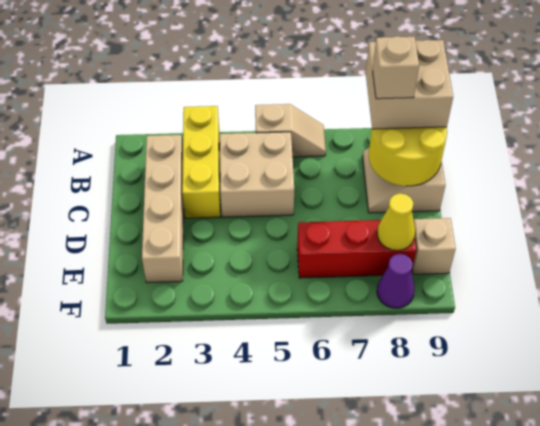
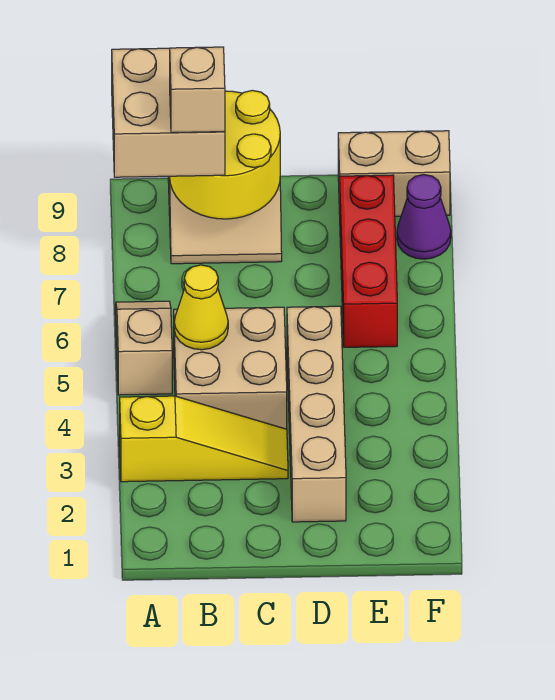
yellow 1x3 brick [182,106,220,218] -> yellow 1x3 slope [120,396,288,482]
tan 1x4 brick [142,135,184,283] -> tan 1x4 brick turned to [287,306,346,522]
yellow 1x1 cone [377,193,415,250] -> yellow 1x1 cone moved to [174,265,228,350]
tan 1x1 brick [412,218,456,274] -> tan 1x2 brick [338,131,450,216]

